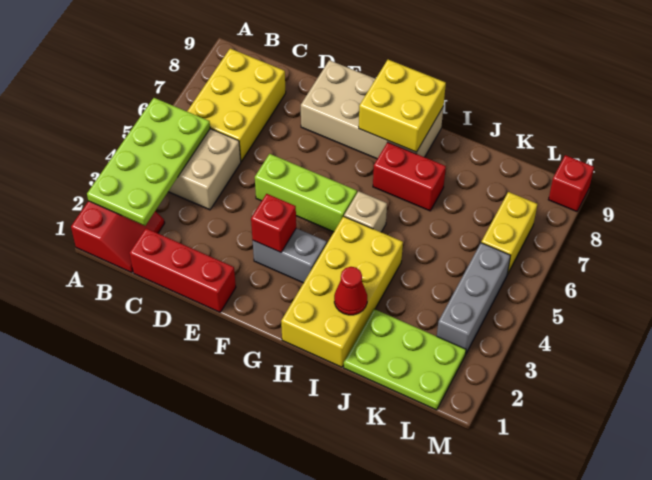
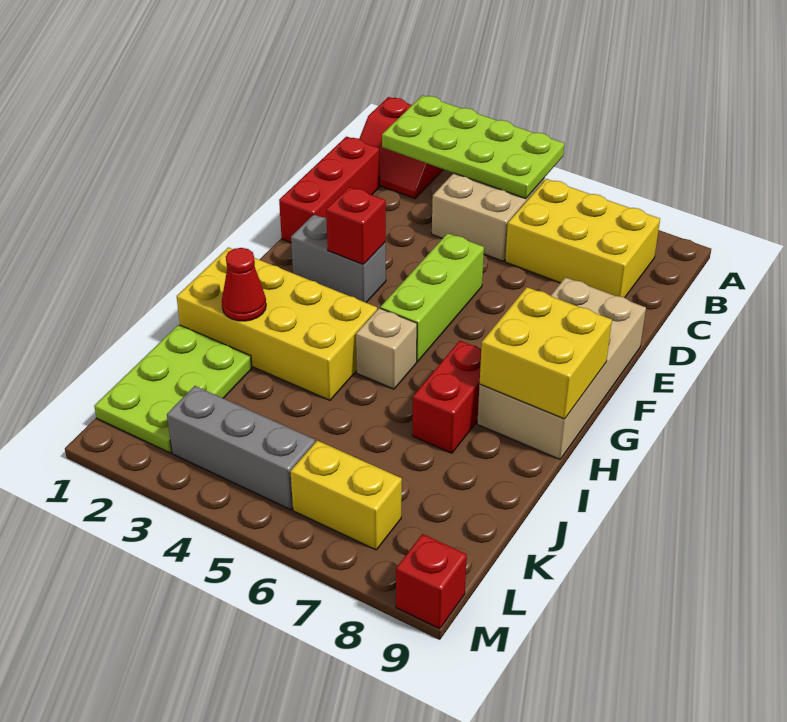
grey 1x2 brick [253,228,327,283] -> grey 1x2 brick turned to [291,215,386,303]

